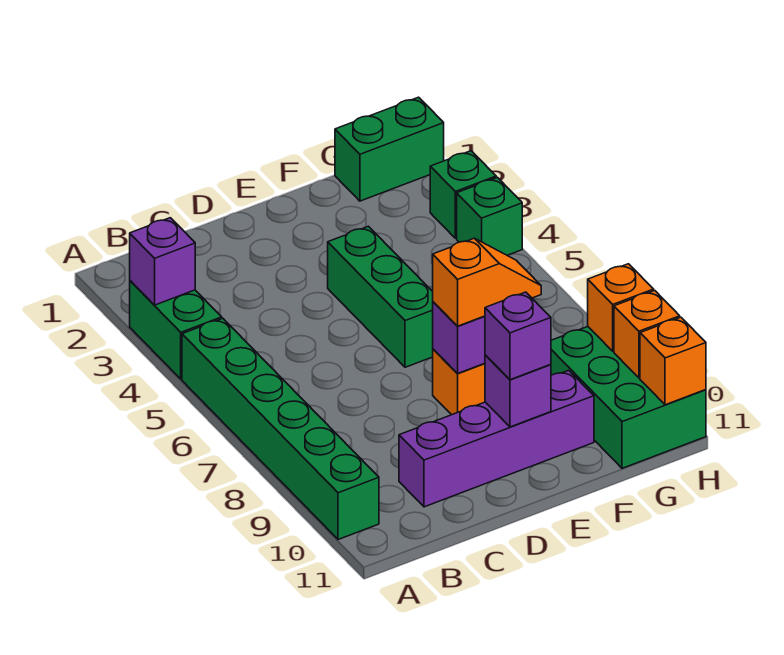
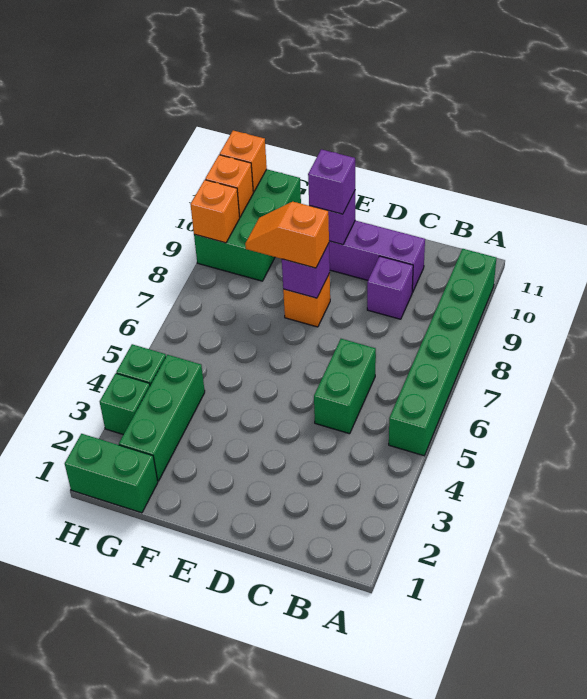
green 1x2 brick [130,281,222,379] -> green 1x2 brick moved to [314,339,376,434]
purple 1x1 brick [130,218,195,305] -> purple 1x1 brick moved to [367,256,413,319]
green 1x3 brick [328,226,433,367] -> green 1x3 brick moved to [119,355,205,481]

